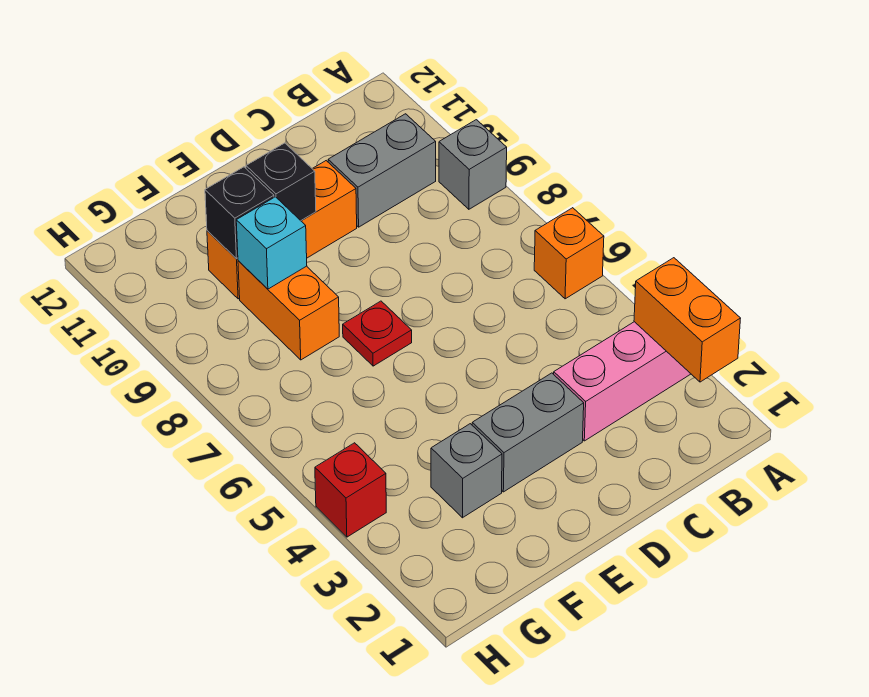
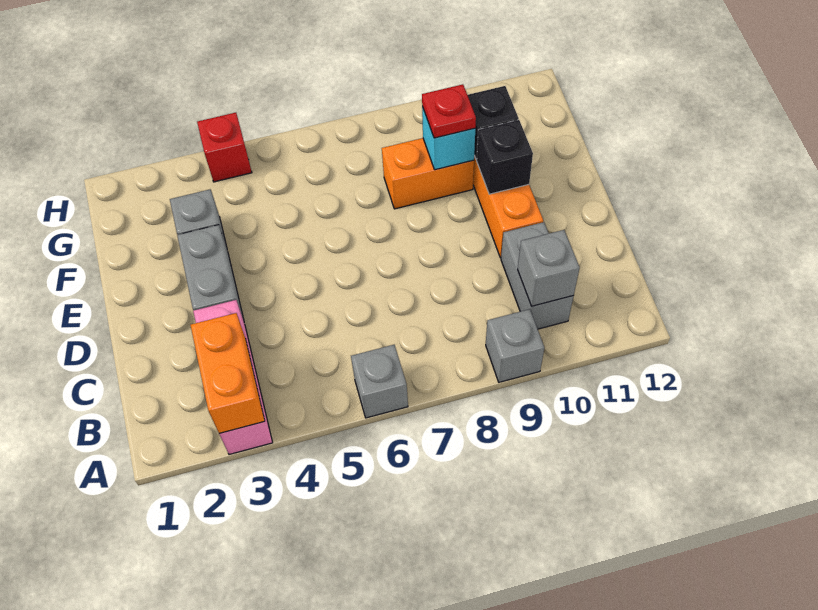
orange 1x2 brick [634,258,741,382] -> orange 1x2 brick turned to [191,313,265,433]
orange 1x1 brick [534,208,604,299] -> grey 1x1 brick [351,345,408,418]
none -> grey 1x1 brick [518,230,580,306]
red 1x1 plate [343,301,412,366] -> red 1x1 plate moved to [422,84,476,138]

